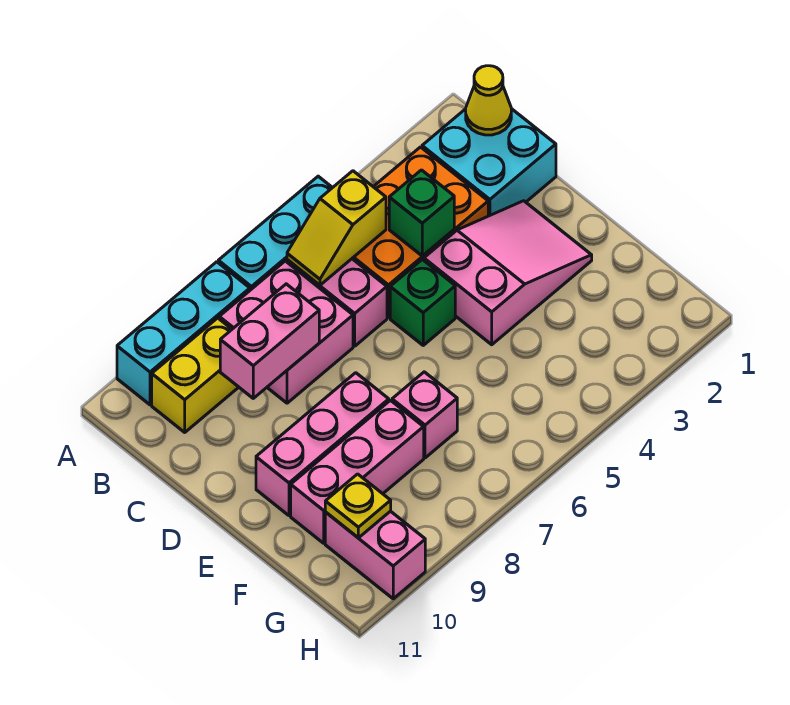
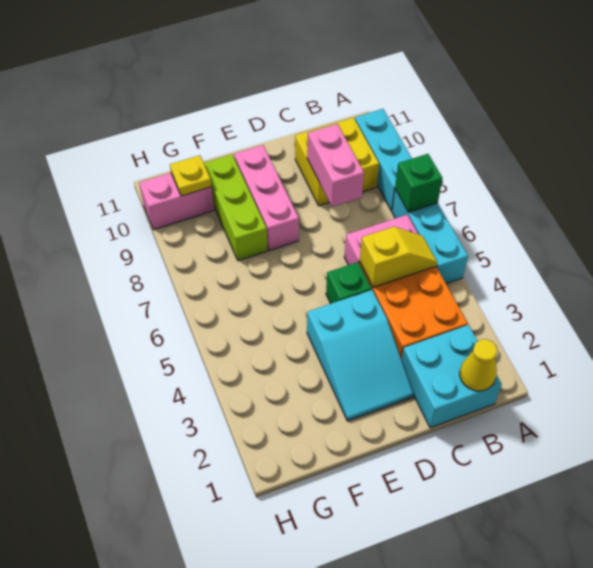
yellow 1x2 slope [287,171,386,285] -> yellow 1x2 slope turned to [360,227,437,287]
pink 2x2 brick [219,261,353,403] -> none
yellow 1x2 brick [152,318,238,432] -> yellow 2x2 brick [295,118,379,206]
green 1x1 brick [389,170,454,256] -> green 1x1 brick moved to [395,154,442,212]
pink 2x3 slope [424,201,592,345] -> cyan 2x3 slope [307,290,413,421]
pink 1x1 brick [392,372,457,458] -> none
pink 1x3 brick [291,400,424,543] -> lime 1x3 brick [204,154,268,261]

